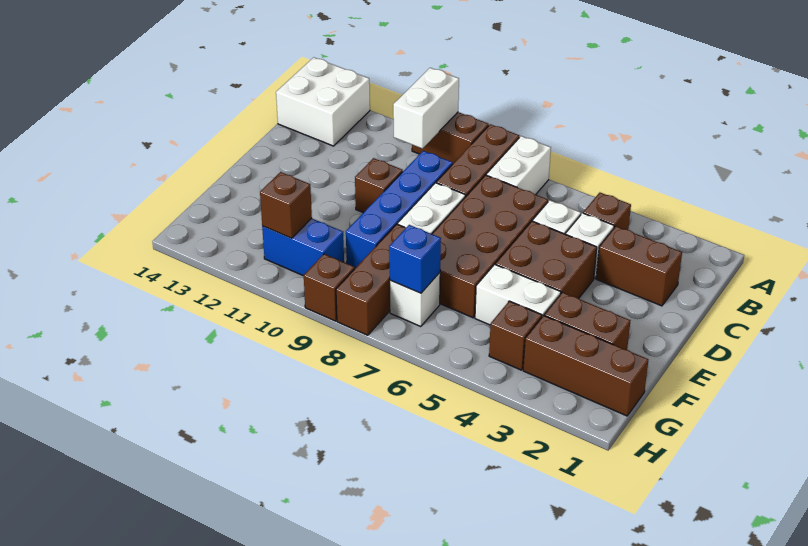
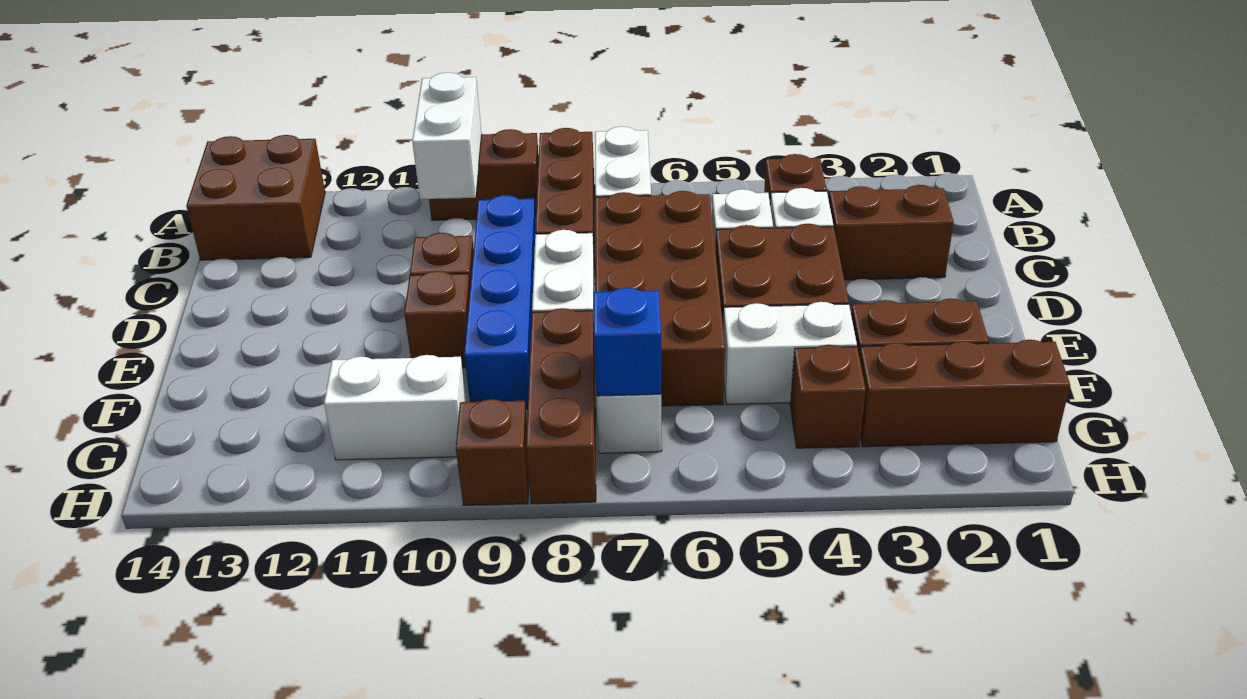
white 2x2 brick [276,57,370,146] -> brown 2x2 brick [186,135,325,260]
blue 1x2 brick [262,218,344,276] -> white 1x2 brick [324,355,466,460]
brown 1x1 brick [260,172,312,238] -> brown 1x1 brick moved to [404,271,470,368]

